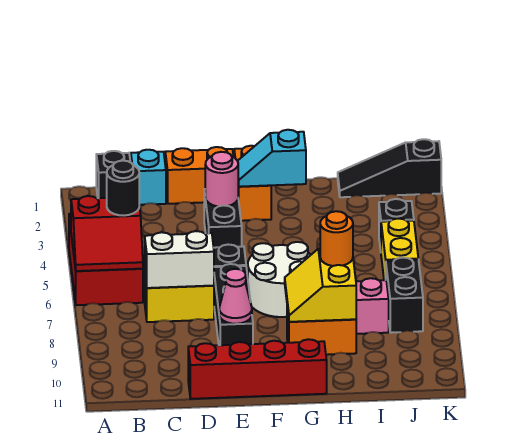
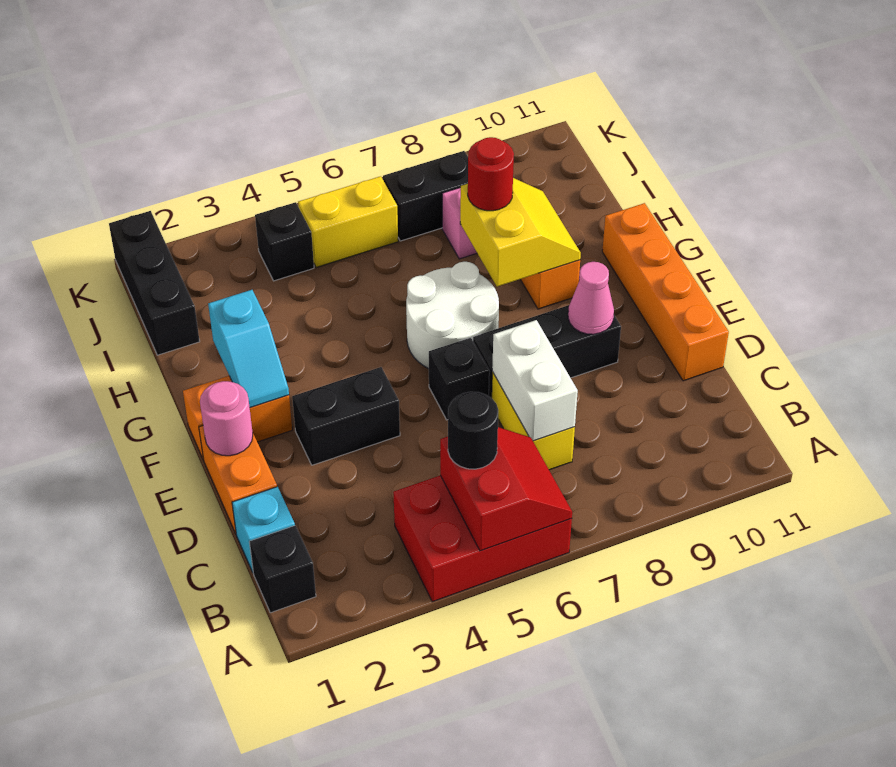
red 1x4 brick [188,339,327,399] -> orange 1x4 brick [602,203,729,381]
pink 1x1 round brick [205,152,238,206] -> pink 1x1 round brick moved to [200,381,253,456]
yellow 2x2 slope [285,249,356,322] -> yellow 2x2 slope turned to [460,178,581,287]
orange 1x1 round brick [320,211,353,266] -> red 1x1 round brick [468,137,514,211]
black 1x3 slope [338,139,441,197] -> black 1x3 brick [109,211,200,355]

